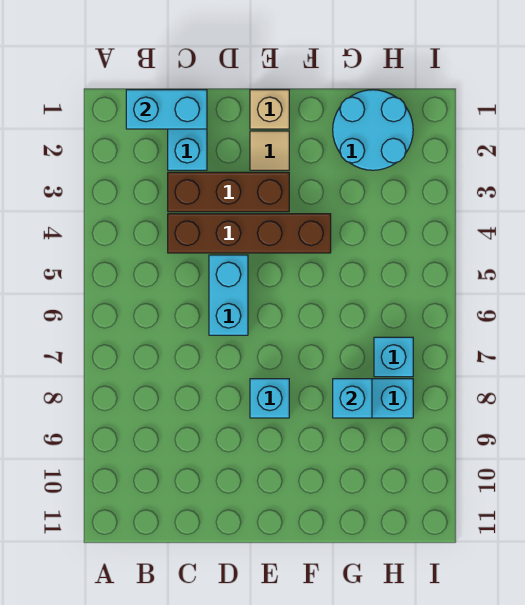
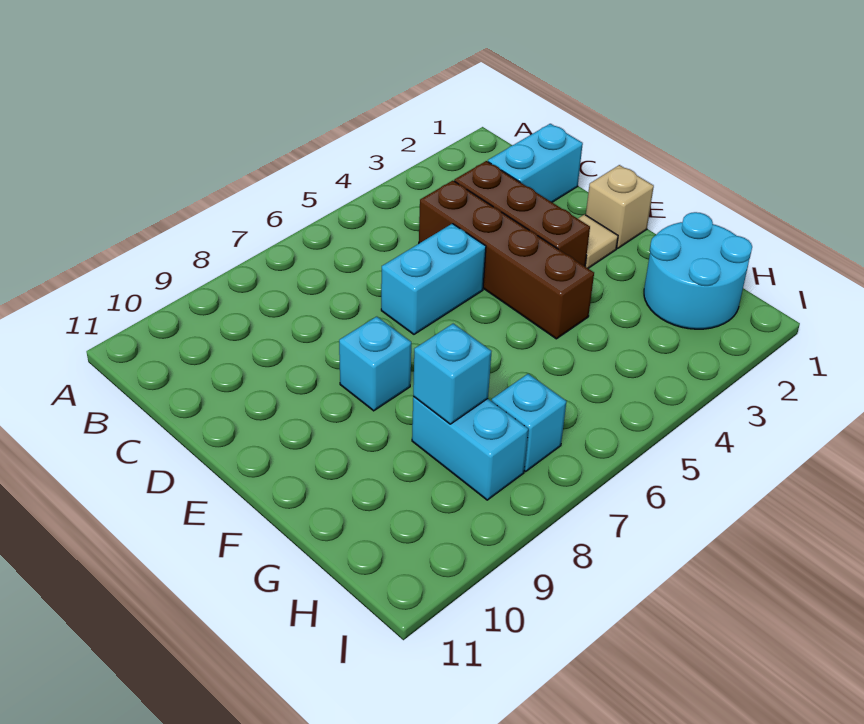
cyan 1x2 brick [126,90,207,129] -> none

